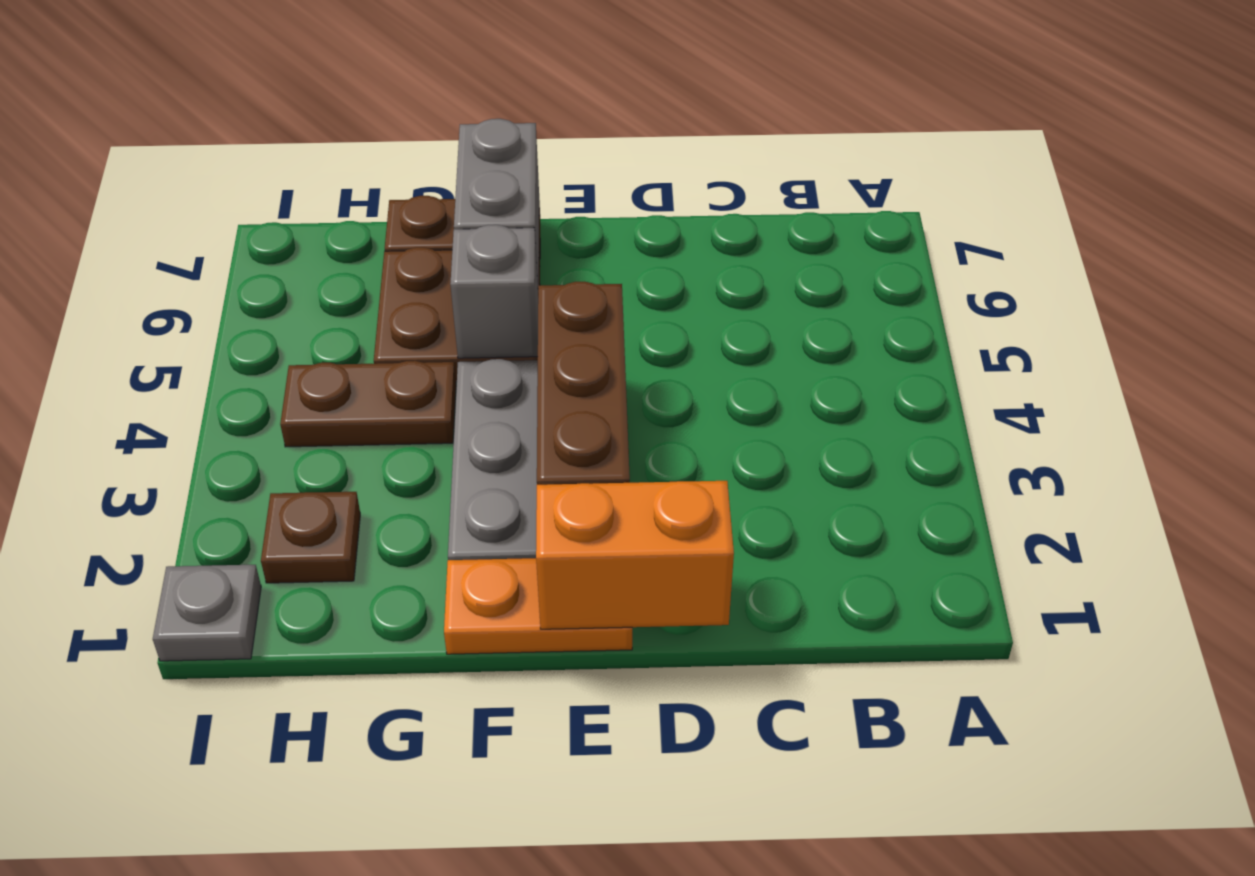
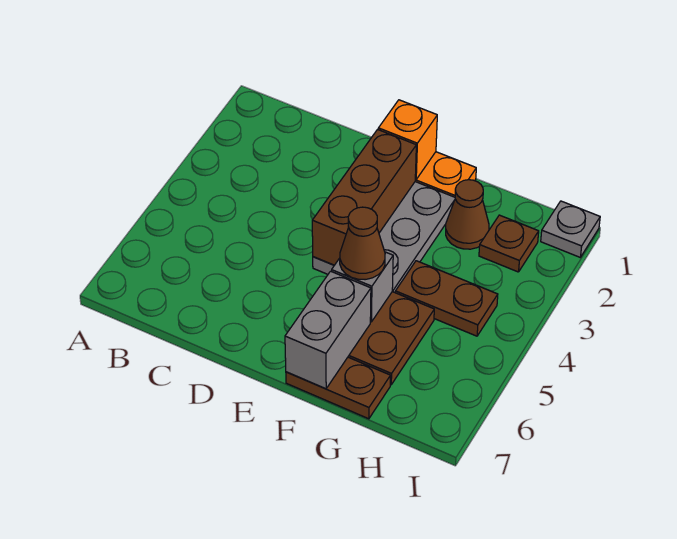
orange 1x2 brick [536,481,734,629] -> orange 1x1 brick [378,100,437,180]
none -> brown 1x1 cone [340,207,385,280]
none -> brown 1x1 cone [446,180,489,249]

